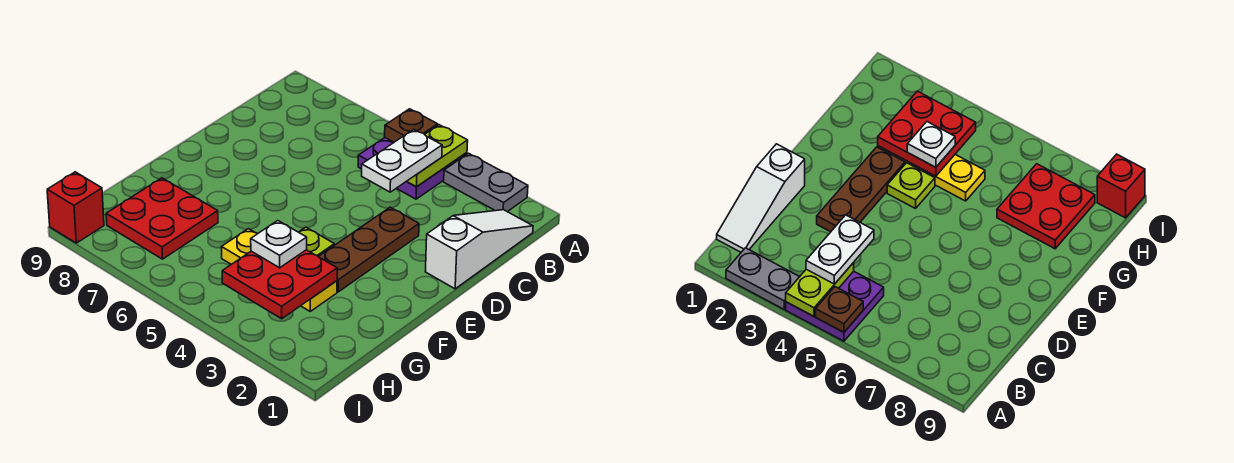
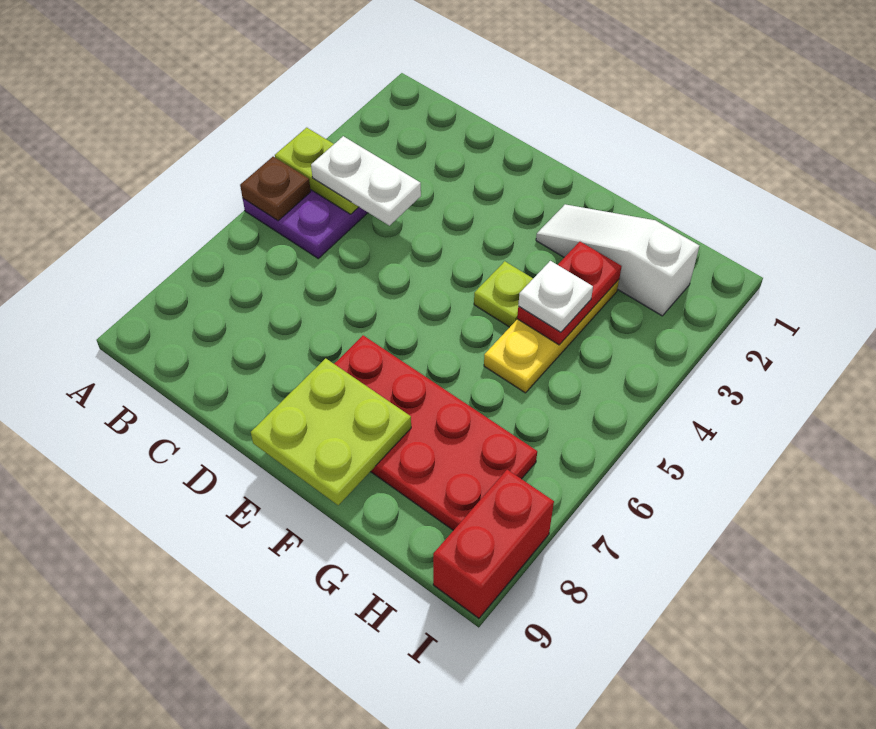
grey 1x2 plate [444,153,528,212] -> none
white 1x3 slope [425,210,533,289] -> white 1x3 slope moved to [536,204,699,316]
brown 1x3 plate [318,207,419,292] -> none
none -> lime 2x2 plate [251,358,411,505]
red 2x2 plate [222,250,337,319] -> red 1x2 plate [517,242,622,345]
red 2x2 plate [106,178,218,259] -> red 2x4 plate [334,335,537,530]
red 1x1 brick [47,172,104,243] -> red 1x2 brick [433,470,554,618]

